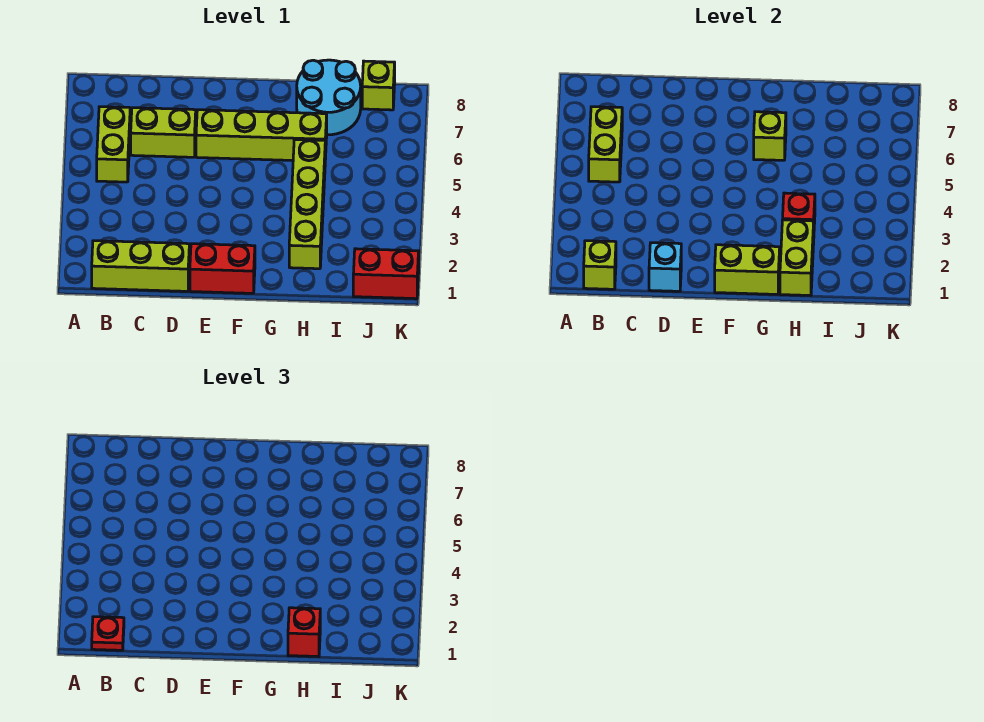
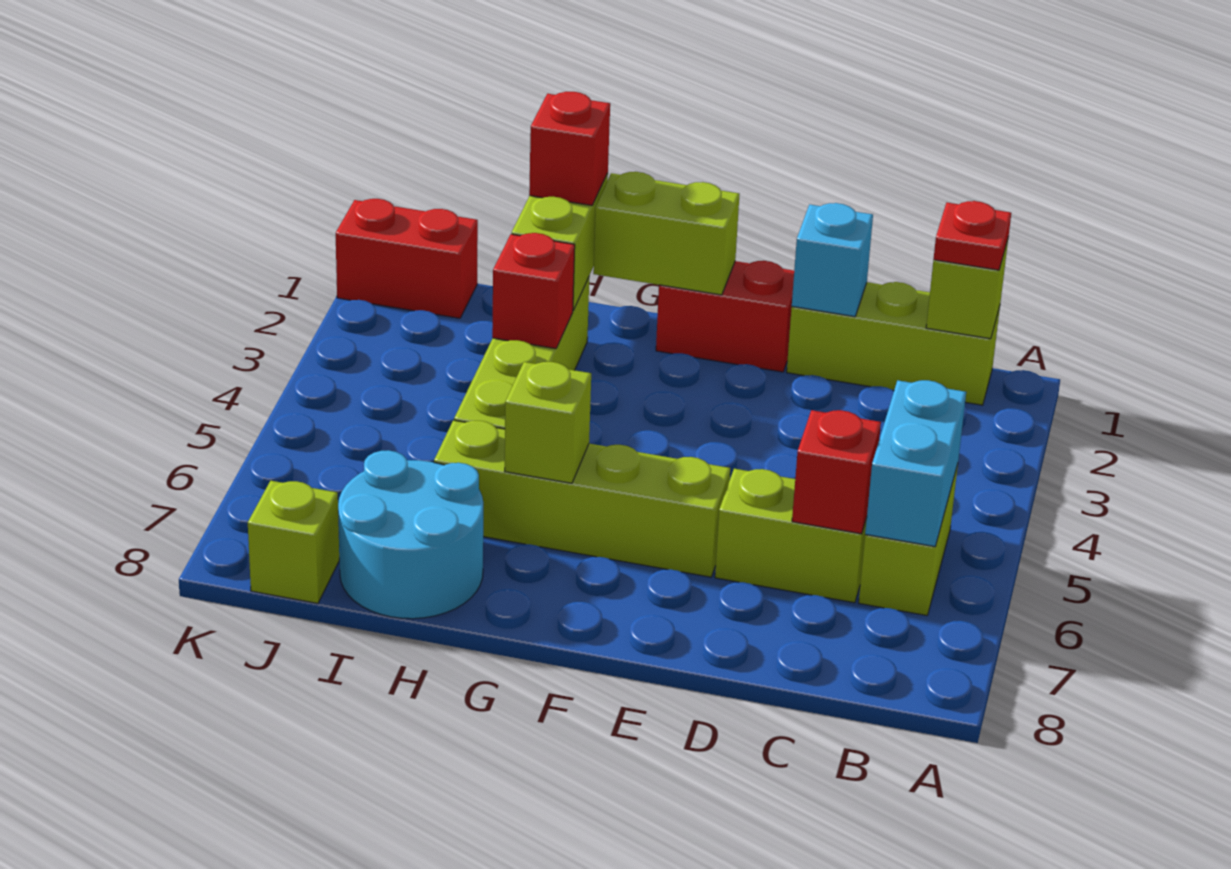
lime 1x2 brick [589,107,622,182] -> cyan 1x2 brick [865,380,966,547]
none -> red 1x1 brick [792,410,881,534]

